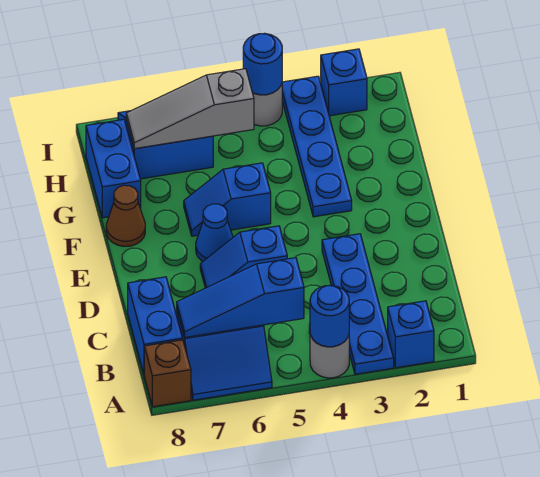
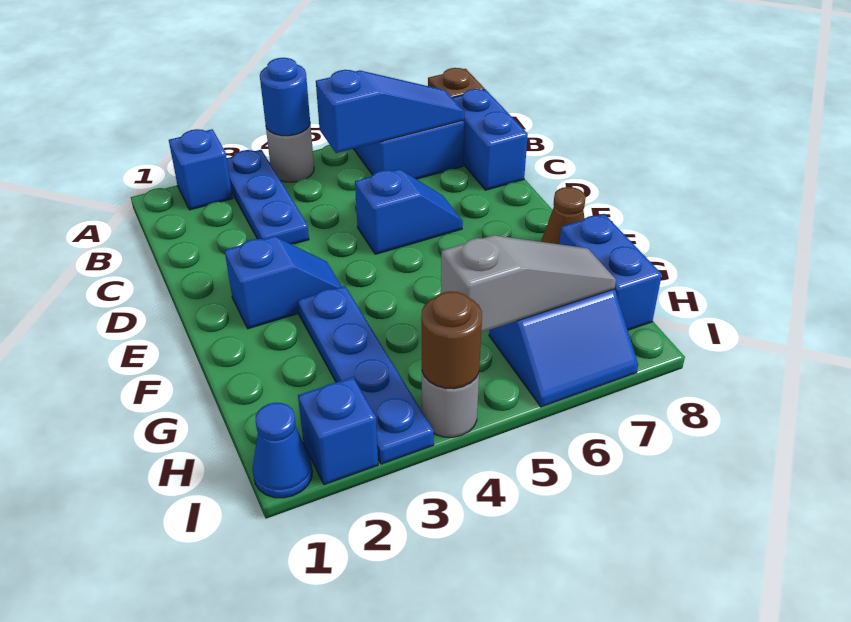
blue 1x4 plate [322,234,394,374] -> blue 1x3 plate [227,150,309,244]
blue 1x1 cone [196,204,233,261] -> blue 1x1 cone moved to [252,403,313,498]
blue 1x2 slope [184,163,271,236] -> blue 1x2 slope moved to [224,236,342,329]
blue 1x1 round brick [243,33,282,95] -> brown 1x1 round brick [421,291,482,389]

